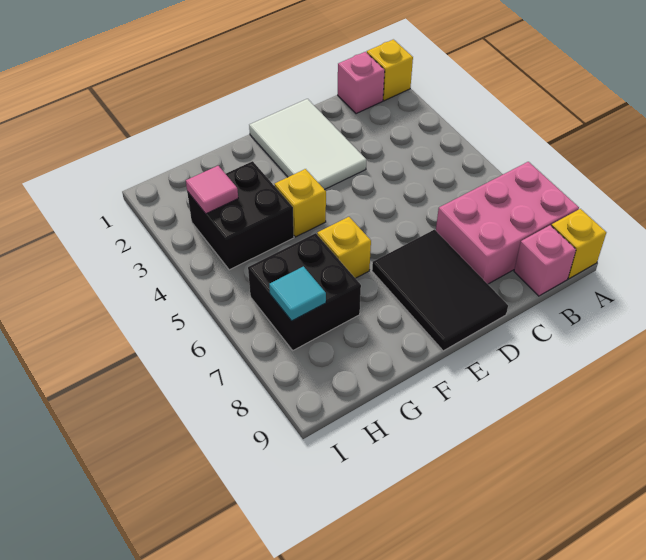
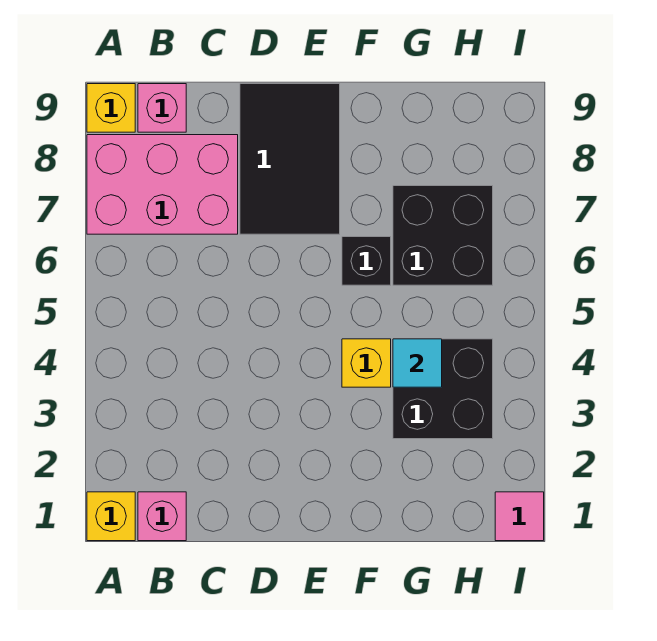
white 2x3 tile [249,99,366,190] -> none
yellow 1x1 brick [317,217,371,278] -> black 1x1 brick [342,237,391,285]
pink 1x1 tile [186,166,238,214] -> pink 1x1 tile moved to [495,492,544,541]
cyan 1x1 tile [269,266,326,321] -> cyan 1x1 tile moved to [393,339,442,387]

